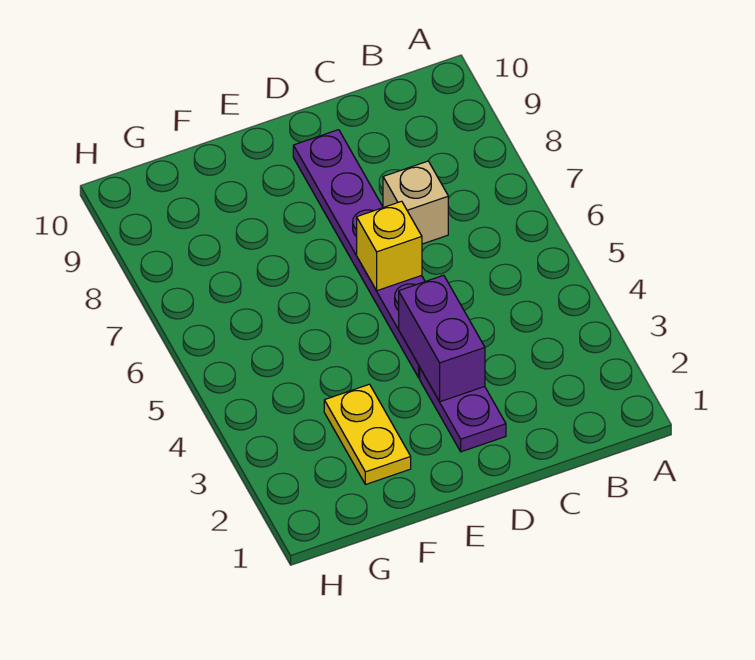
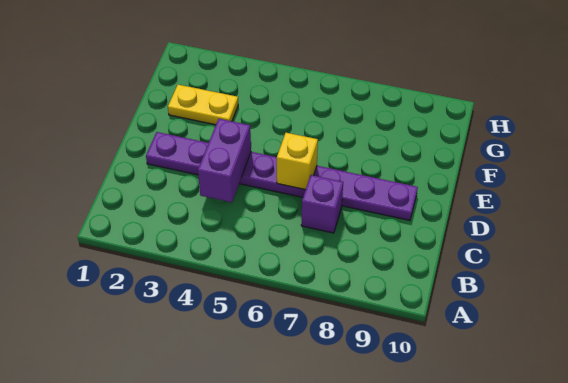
tan 1x1 brick [383,161,448,244] -> purple 1x1 brick [301,175,343,233]
purple 1x2 brick [399,275,485,402] -> purple 1x2 brick turned to [198,119,251,202]

